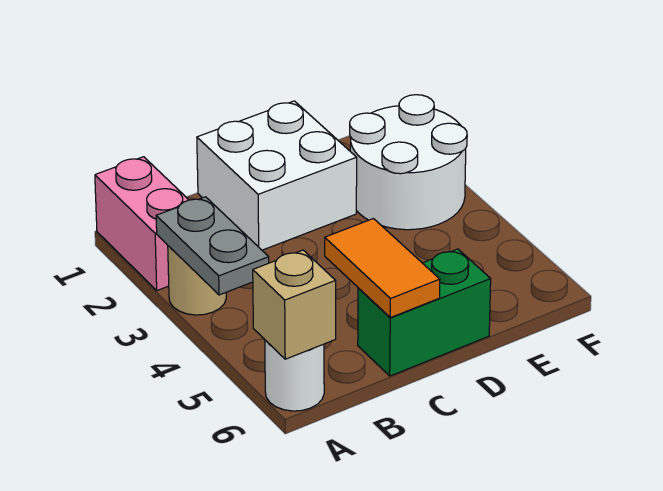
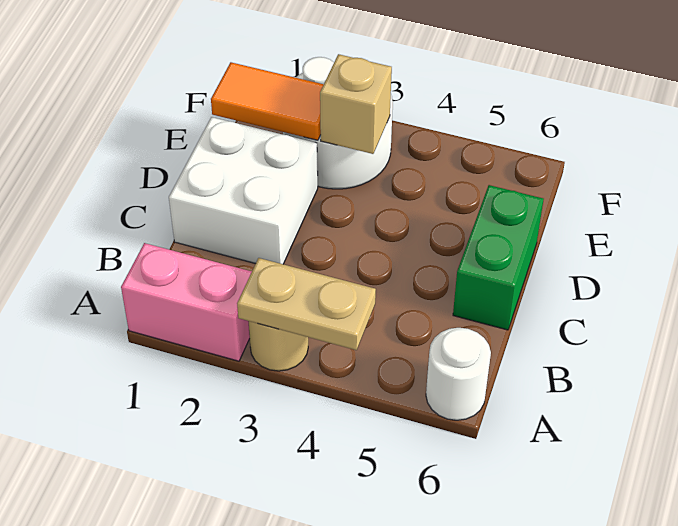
grey 1x2 plate [156,197,269,295] -> tan 1x2 plate [237,258,376,350]
tan 1x1 brick [253,250,336,359] -> tan 1x1 brick moved to [320,54,392,154]
orange 1x2 tile [325,219,440,318] -> orange 1x2 tile moved to [211,62,324,140]

